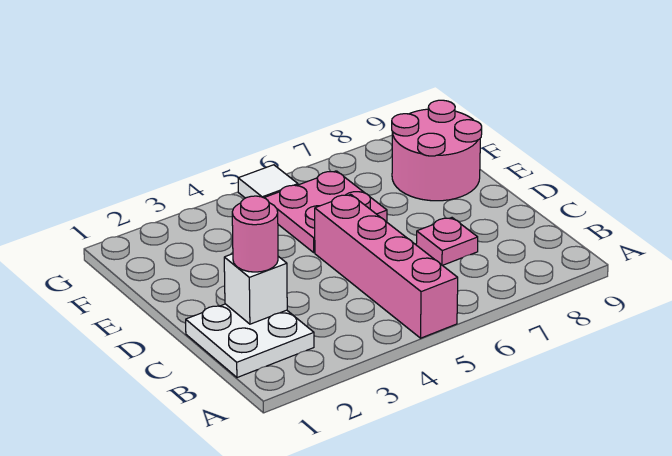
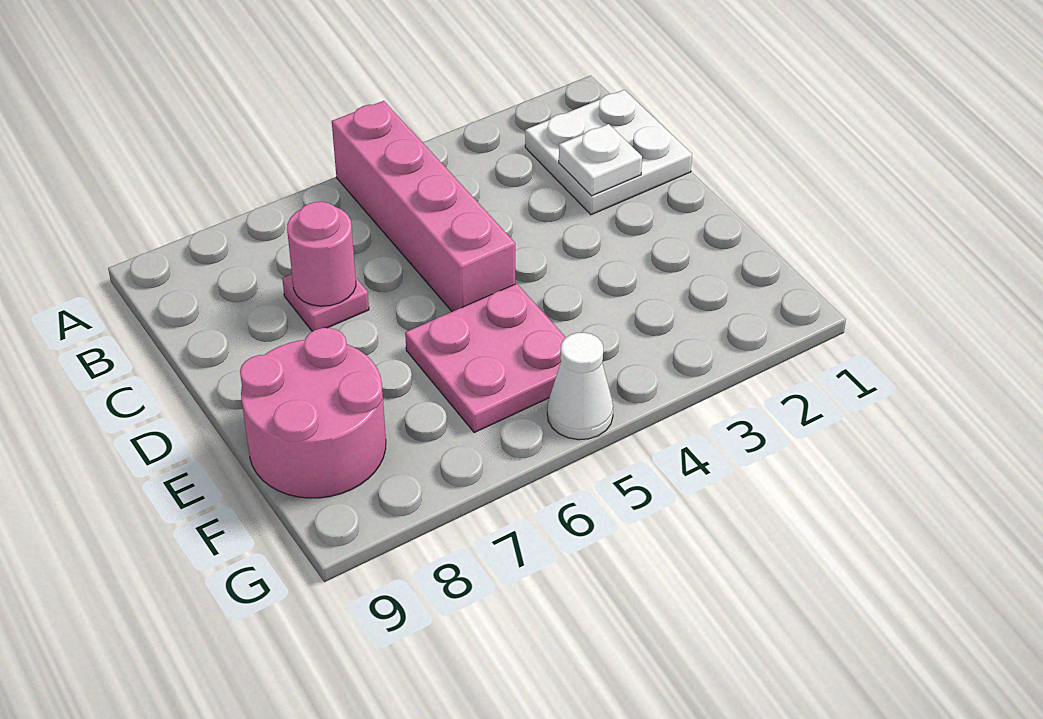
white 1x1 brick [224,254,287,324] -> white 1x1 plate [559,124,642,196]
pink 1x1 round brick [232,196,278,272] -> pink 1x1 round brick moved to [287,202,356,306]
white 1x1 tile [238,165,298,198] -> white 1x1 cone [547,333,613,440]

